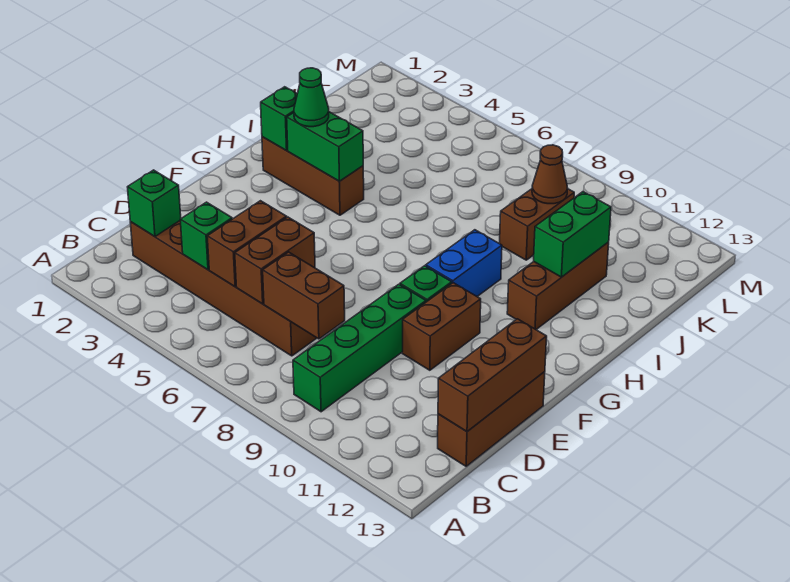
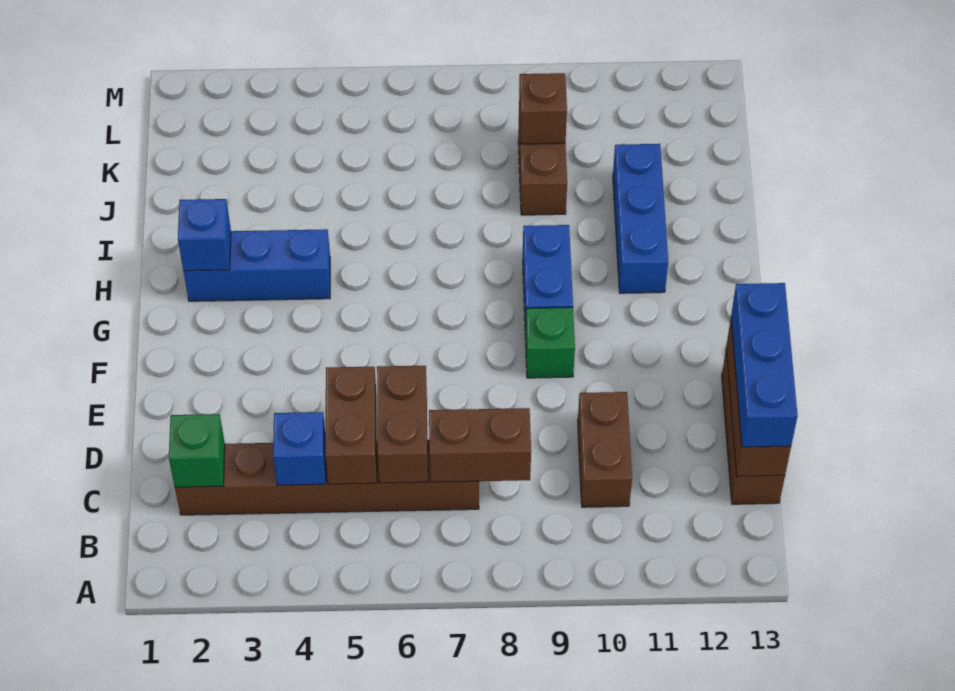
green 1x4 brick [293,284,426,412] -> none
green 1x1 brick [180,202,232,270] -> blue 1x1 brick [273,412,326,485]
none -> blue 1x3 brick [731,283,798,447]
brown 1x2 brick [402,283,481,370] -> brown 1x2 brick moved to [578,392,632,507]
brown 1x3 brick [262,137,364,215] -> blue 1x3 brick [183,229,330,301]
green 1x1 brick [261,87,297,151] -> blue 1x1 brick [178,199,231,271]
green 1x2 brick [287,112,363,181] -> none
green 1x1 cone [294,68,329,127] -> none
brown 1x3 brick [507,242,609,329] -> blue 1x3 brick [613,144,668,293]
green 1x2 brick [534,192,611,277] -> none
brown 1x1 cone [532,145,568,204] -> brown 1x1 brick [519,73,567,144]

